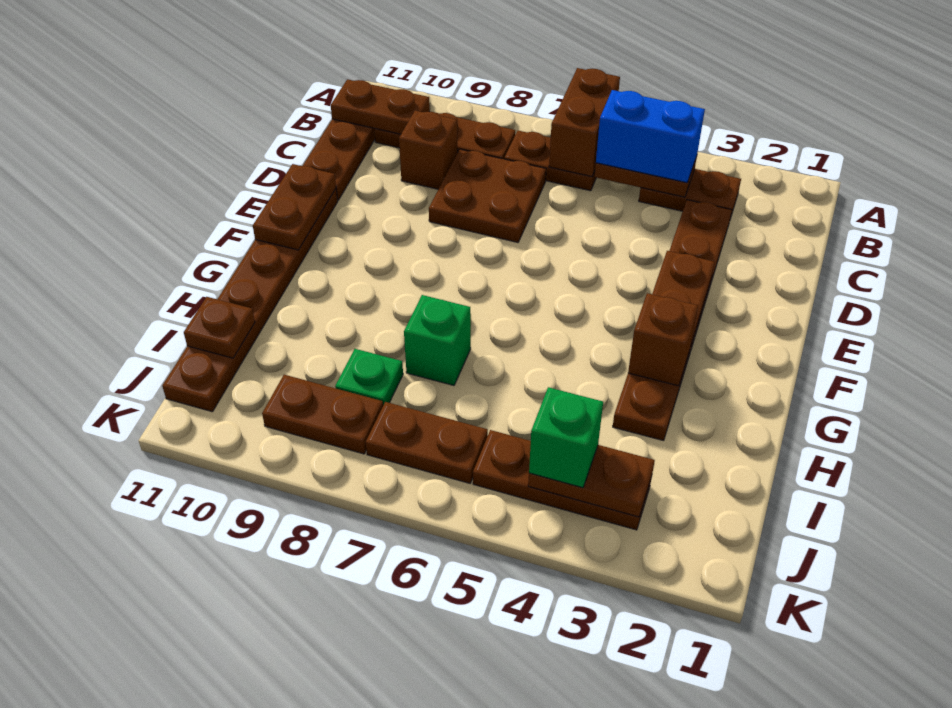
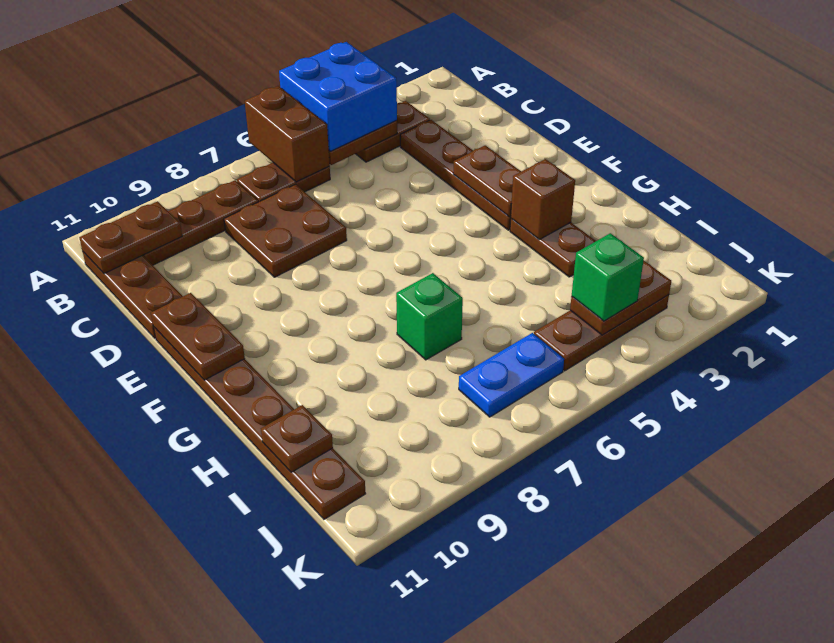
blue 1x2 brick [596,90,705,183] -> blue 2x2 brick [279,42,397,151]
brown 1x1 brick [399,111,458,189] -> none
green 1x1 plate [335,349,403,405] -> none
brown 1x2 plate [366,402,488,483] -> blue 1x2 plate [459,333,564,417]
brown 1x2 plate [262,375,383,454] -> none

